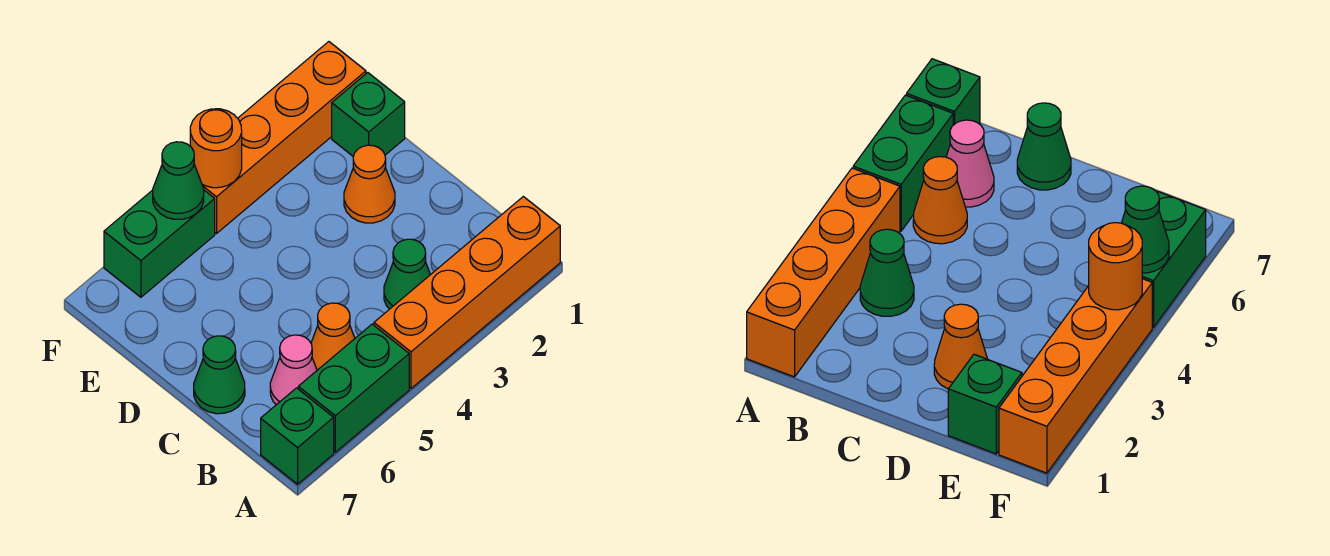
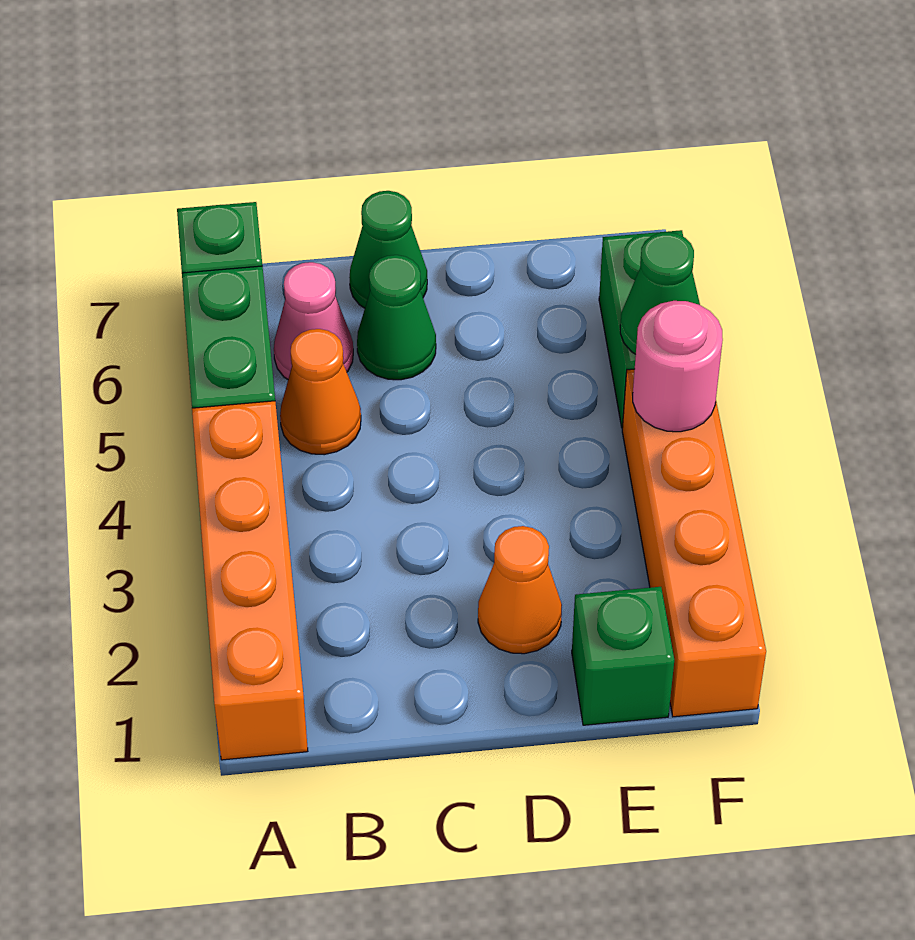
green 1x1 cone [384,239,430,309] -> green 1x1 cone moved to [357,255,436,380]
orange 1x1 round brick [190,109,242,188] -> pink 1x1 round brick [633,301,723,432]

